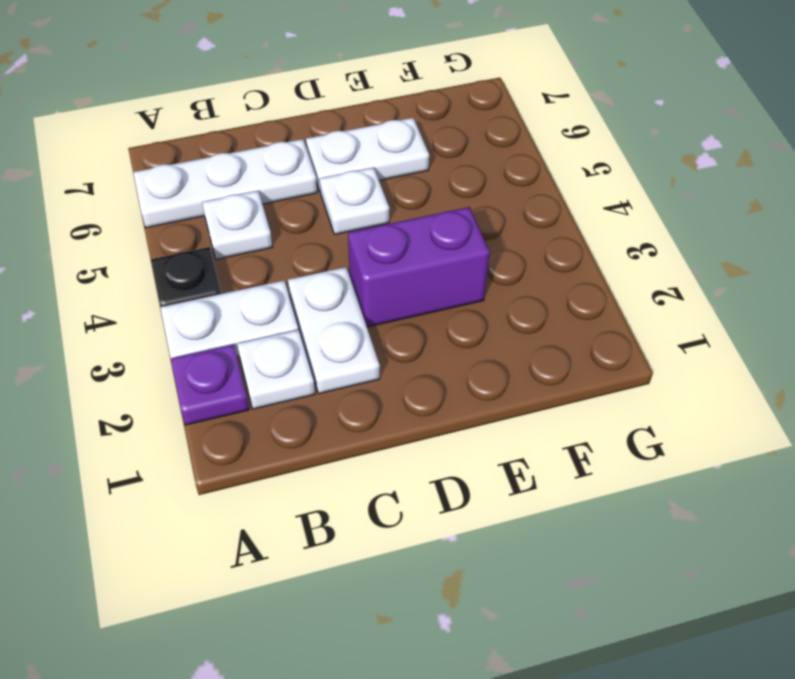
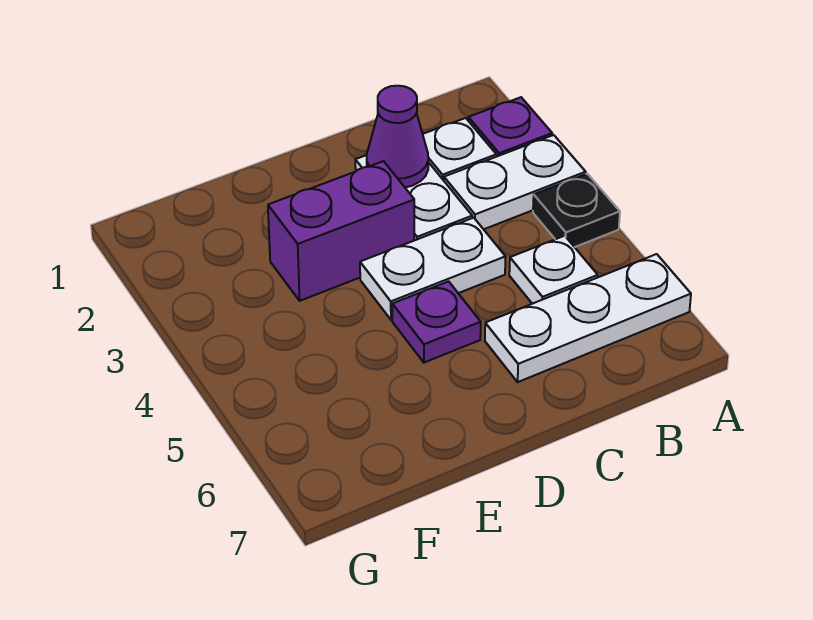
none -> purple 1x1 cone [367,86,428,187]
white 1x1 plate [320,168,389,234] -> purple 1x1 plate [392,281,481,363]
white 1x2 plate [306,118,429,192] -> white 1x2 plate moved to [360,218,506,320]

